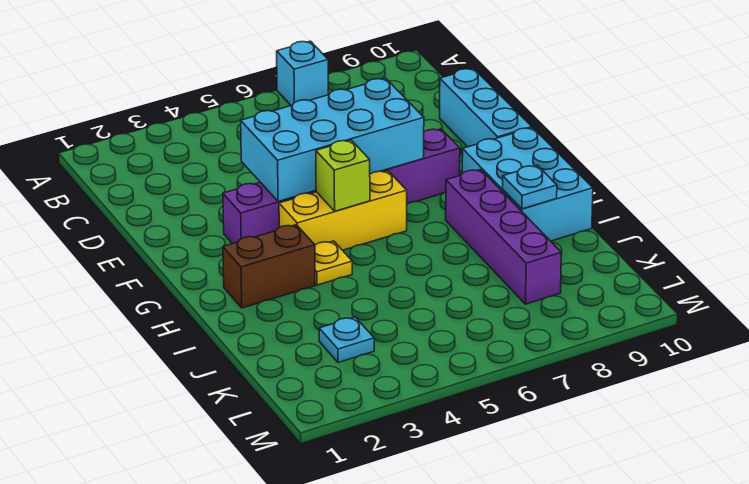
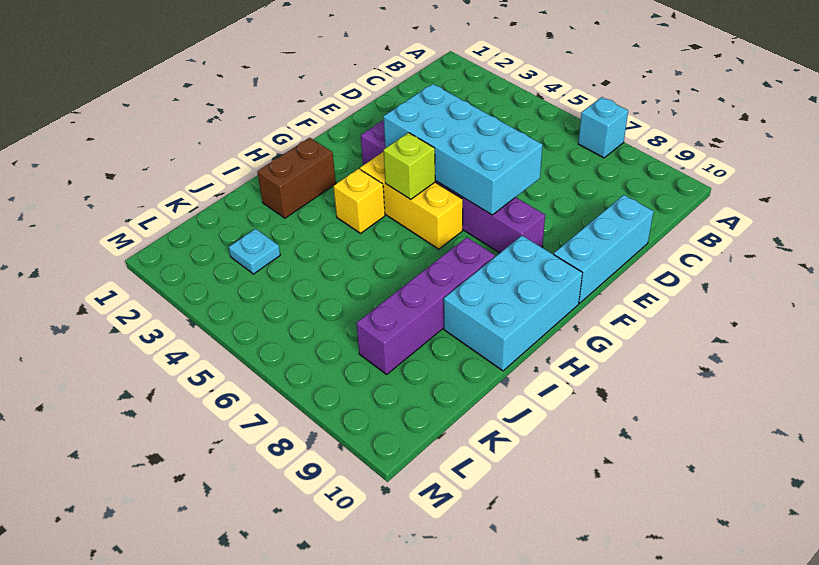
brown 1x2 brick [223,225,315,308] -> brown 1x2 brick turned to [257,138,336,218]
yellow 1x1 plate [315,241,352,285] -> yellow 1x1 brick [333,169,385,233]
cyan 1x1 plate [503,165,557,209] -> none

